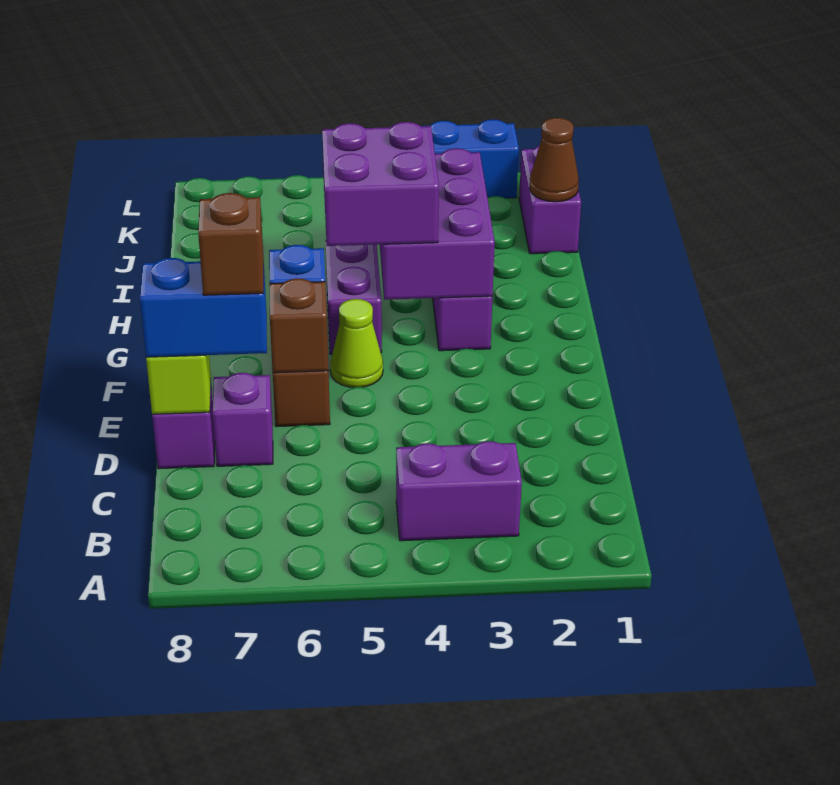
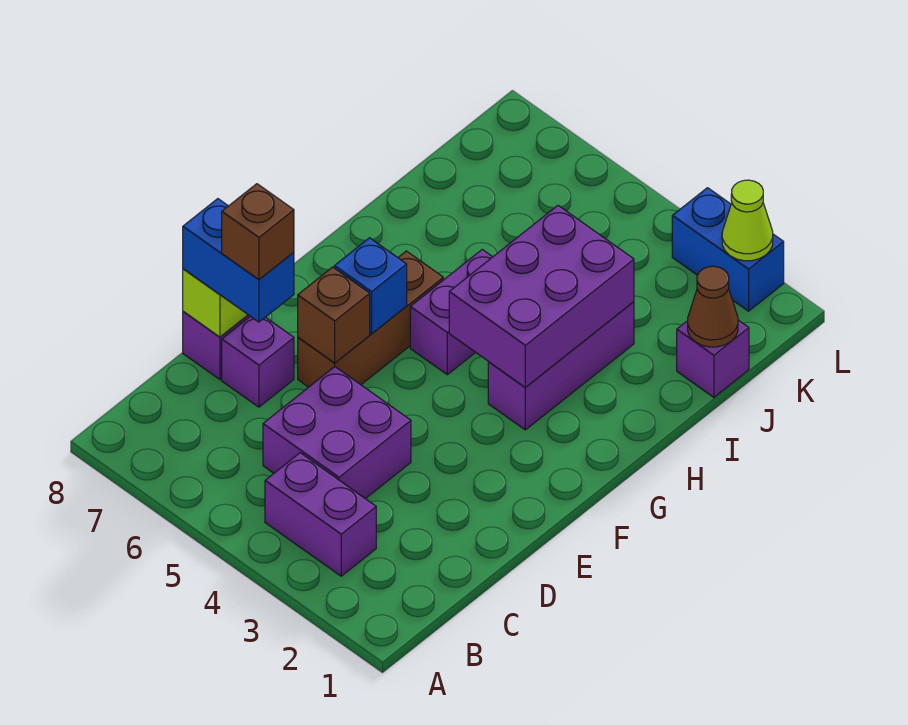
lime 1x1 cone [330,299,383,387] -> lime 1x1 cone moved to [722,180,773,261]
purple 2x2 brick [322,122,439,246] -> purple 2x2 brick moved to [263,367,411,499]
purple 1x2 brick [519,146,581,254] -> purple 1x1 brick [677,320,749,397]

